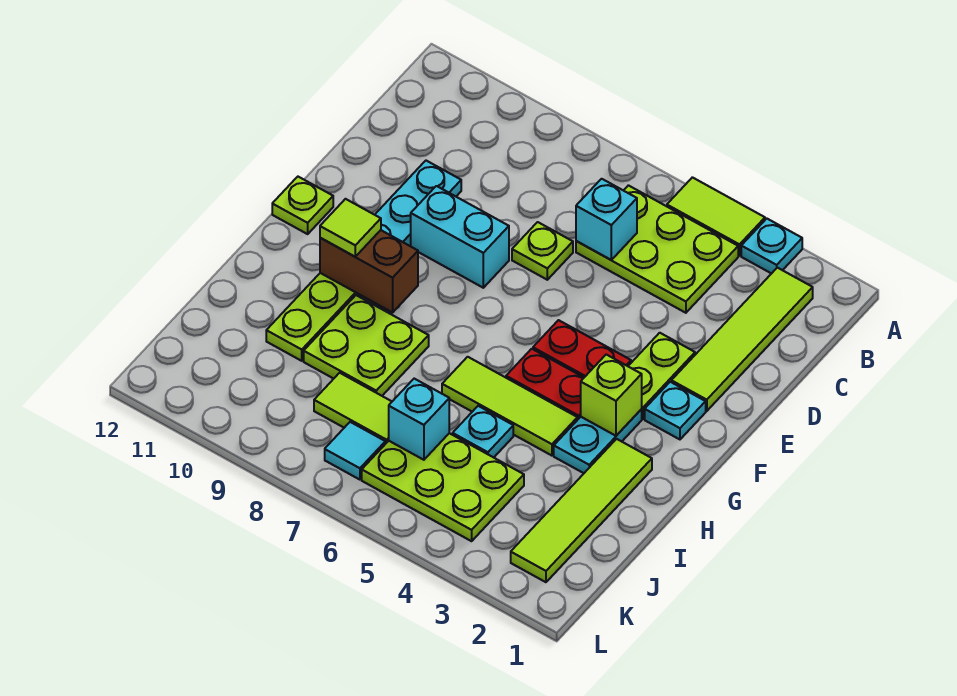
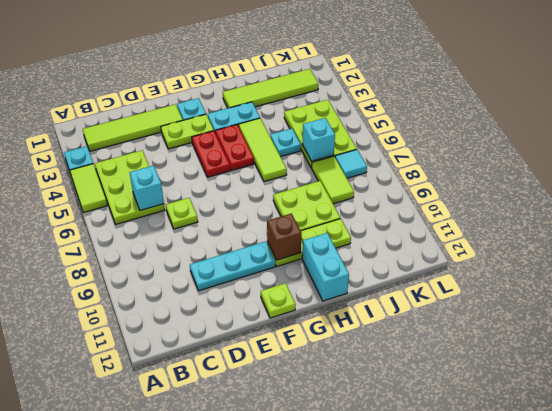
cyan 1x2 brick [411,186,509,288] -> cyan 1x2 brick moved to [302,233,349,301]
lime 1x1 brick [581,355,642,436] -> none
brown 1x2 brick [320,230,418,313] -> brown 1x1 brick [267,214,301,260]
lime 1x1 tile [320,199,381,257] -> none

